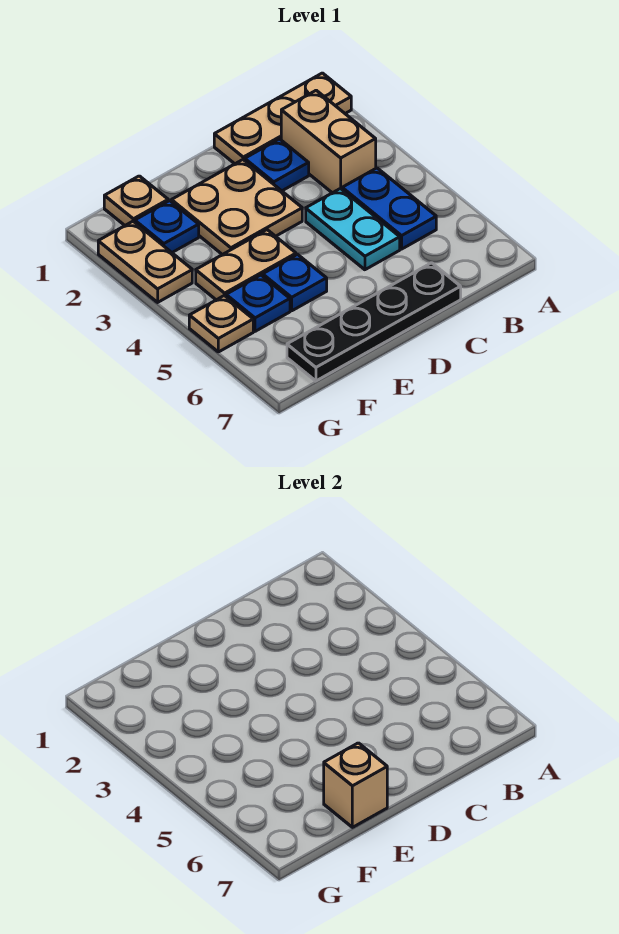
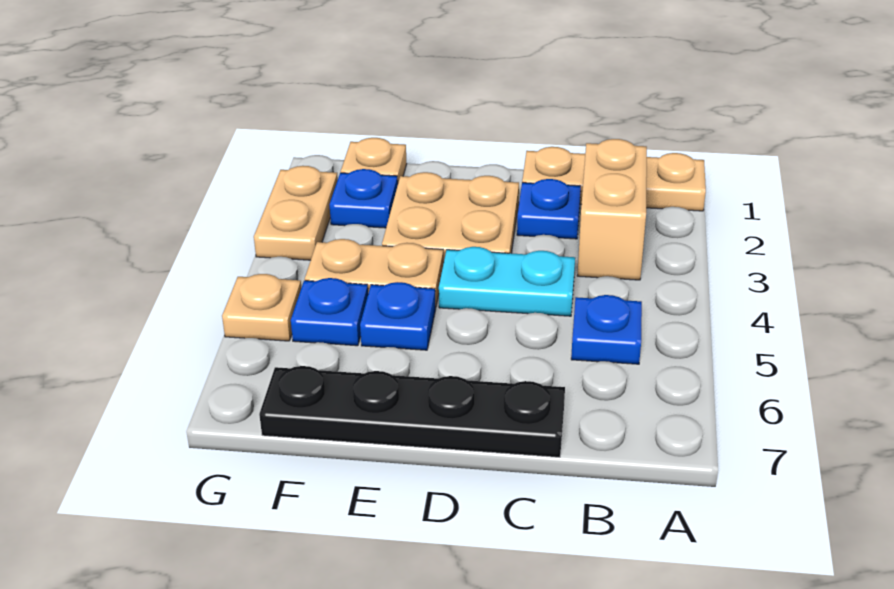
blue 1x2 plate [342,168,436,249] -> blue 1x1 plate [571,295,642,364]
cyan 1x2 plate [306,188,400,270] -> cyan 1x2 plate turned to [439,247,575,316]
tan 1x1 brick [324,743,387,827] -> none

